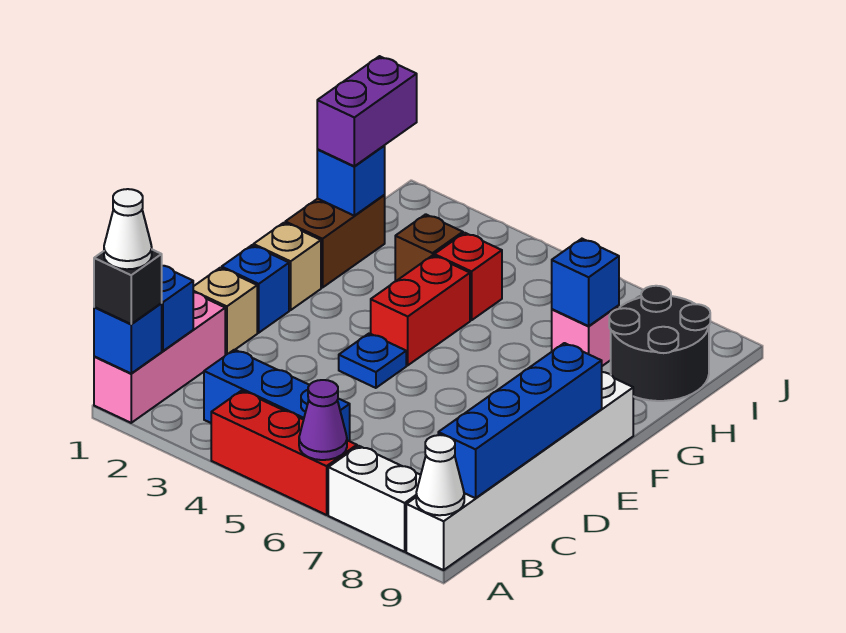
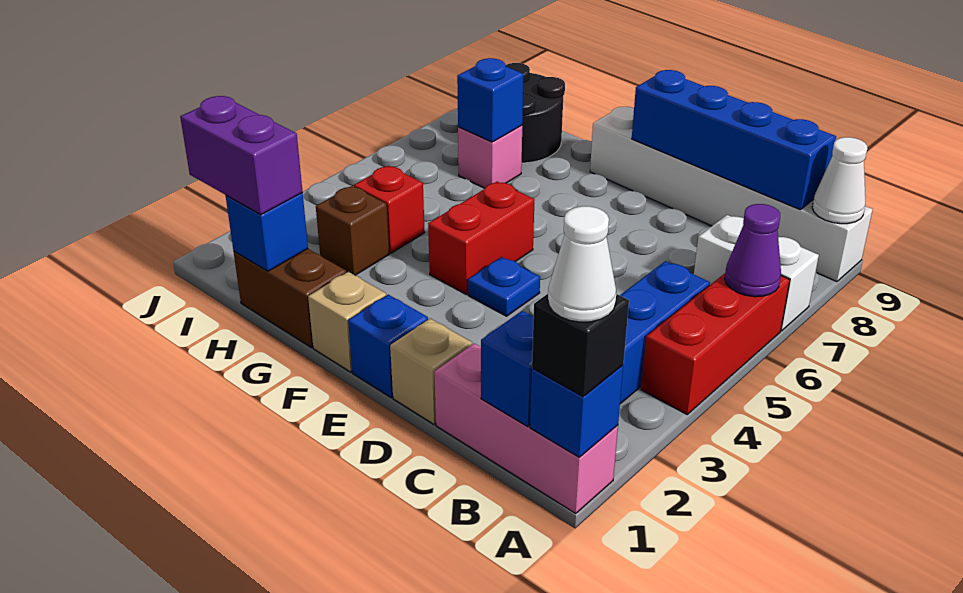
white 1x2 brick [328,446,421,552] -> white 1x2 brick turned to [694,215,819,331]
red 1x2 brick [371,255,470,365] -> red 1x2 brick turned to [428,182,535,294]

